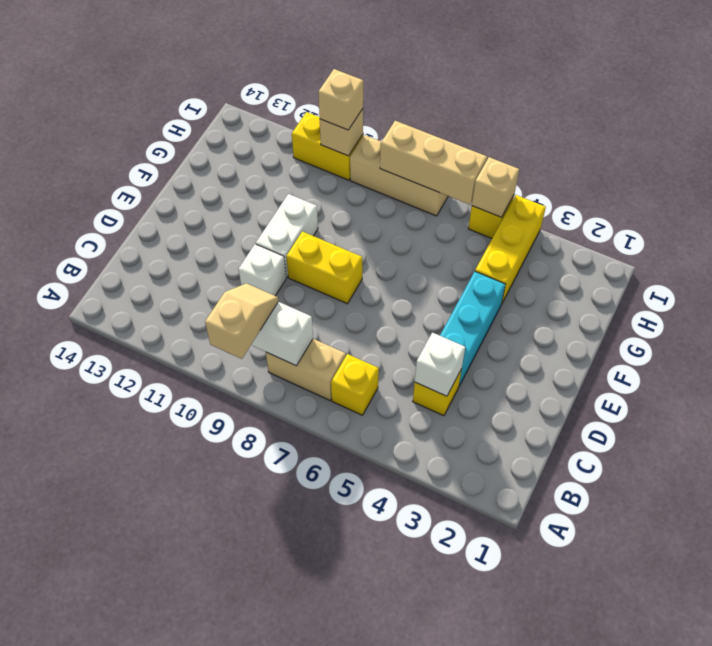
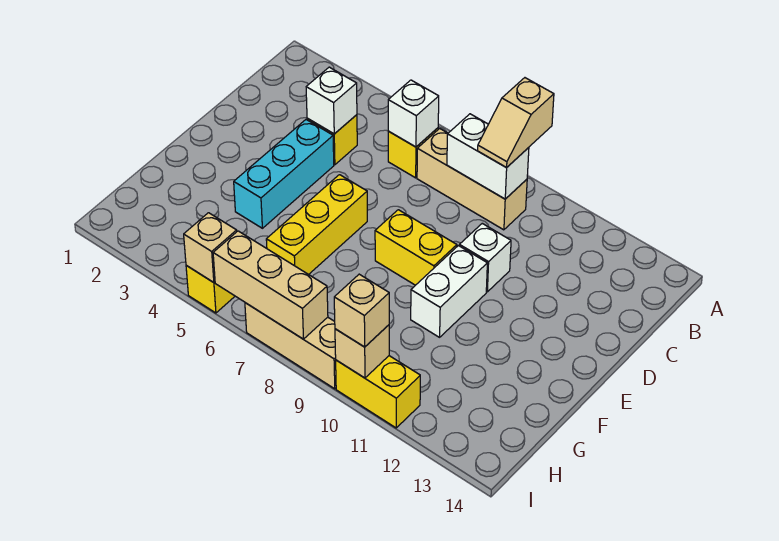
none -> white 1x1 brick [388,80,439,147]
tan 1x2 brick [266,339,346,400] -> tan 1x3 brick [417,129,527,230]
yellow 1x3 brick [475,195,546,304] -> yellow 1x3 brick moved to [266,175,367,275]

